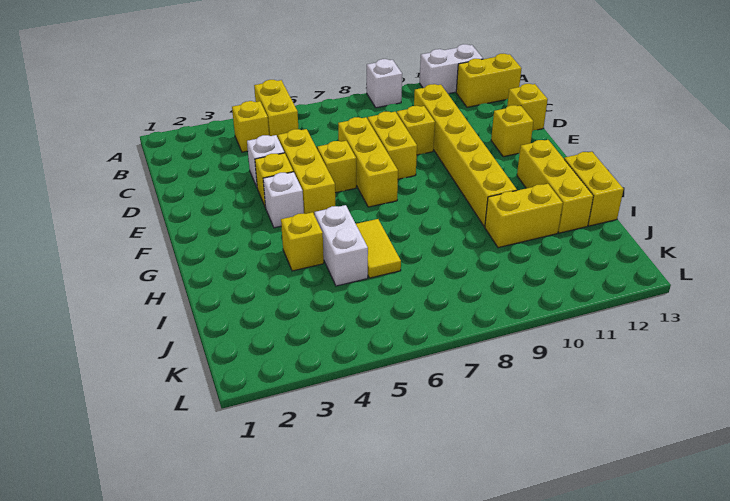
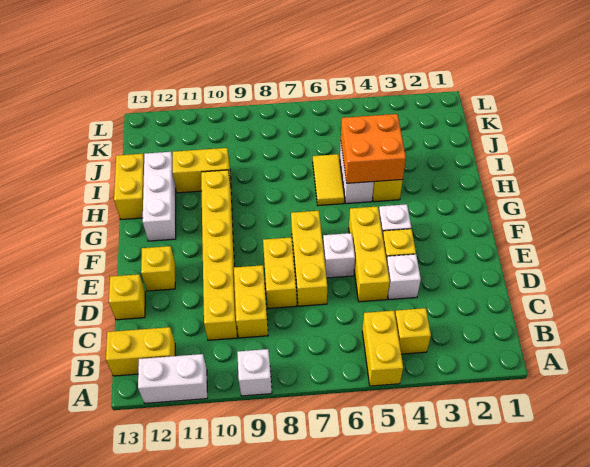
yellow 1x1 brick [397,106,435,155] -> yellow 1x2 brick [234,265,268,338]
yellow 1x1 brick [317,141,356,193] -> white 1x1 brick [323,233,355,278]
yellow 1x3 brick [517,140,593,233] -> white 1x3 brick [143,152,176,241]
none -> orange 2x2 brick [341,114,406,183]

